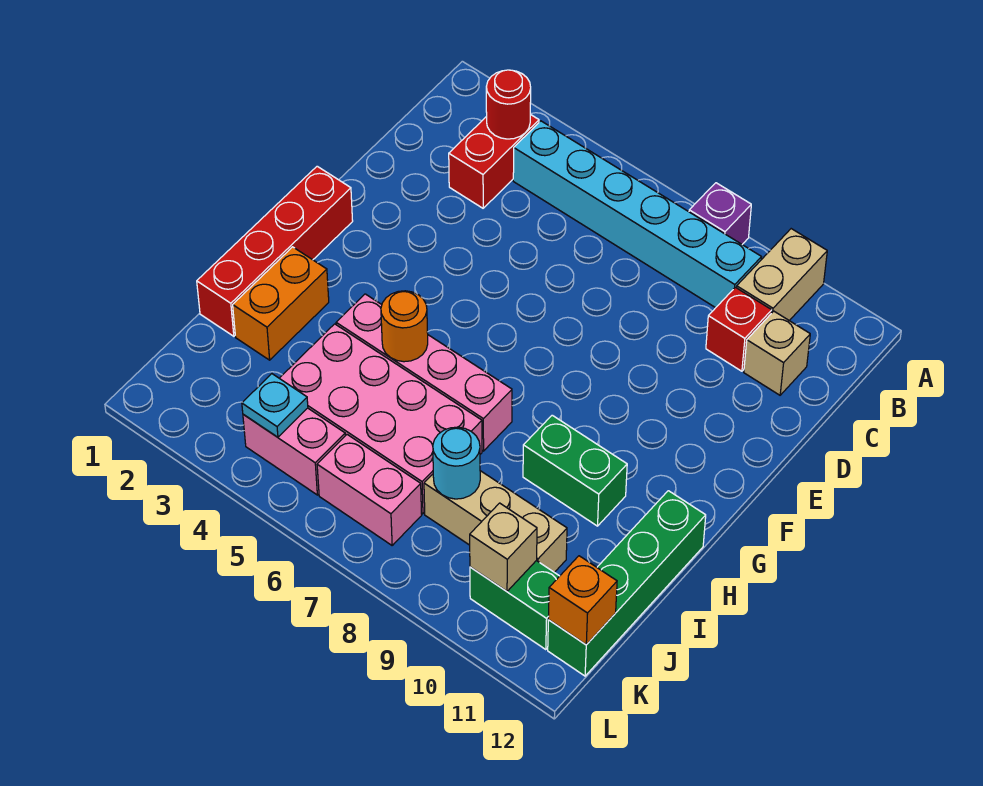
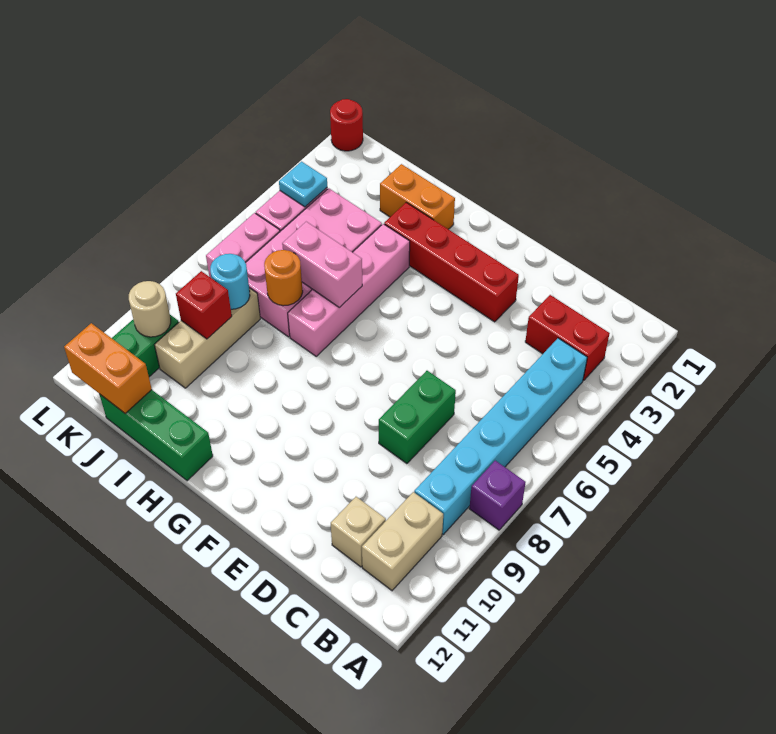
tan 1x2 brick [737,229,827,321] -> tan 1x2 brick turned to [362,492,443,591]
red 1x1 round brick [486,70,531,139] -> red 1x1 round brick moved to [330,99,363,151]
red 1x1 brick [706,287,772,371] -> red 1x1 brick moved to [176,271,232,339]
red 1x4 brick [197,166,353,336] -> red 1x4 brick moved to [384,202,519,322]
orange 1x1 round brick [381,291,428,362] -> orange 1x1 round brick moved to [264,250,303,306]
none -> pink 1x2 brick [282,222,362,308]
green 1x2 brick [523,415,627,526] -> green 1x2 brick moved to [379,371,456,464]
green 1x4 brick [548,491,706,676] -> green 1x3 brick [99,390,213,481]
tan 1x1 brick [470,503,537,591] -> tan 1x1 round brick [129,281,171,337]
orange 1x1 brick [548,556,617,645] -> orange 1x2 brick [64,323,152,414]

